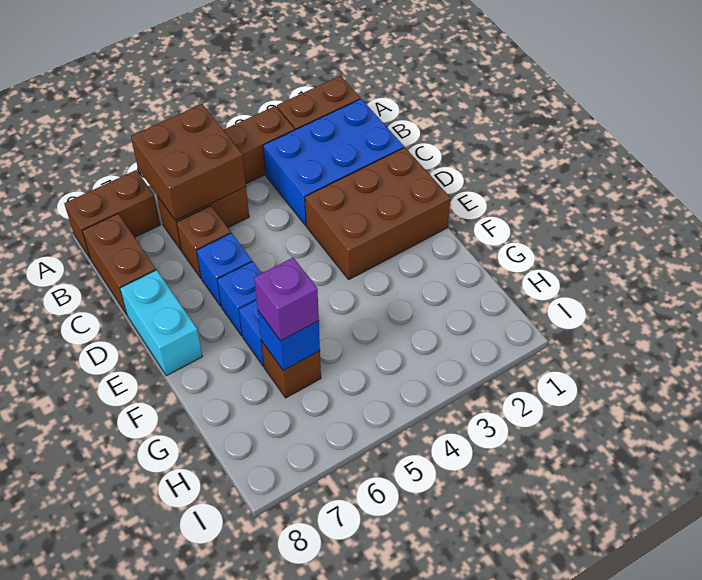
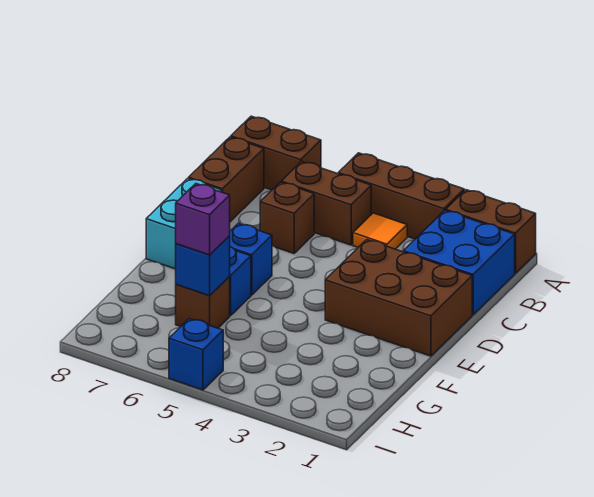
brown 2x2 brick [131,104,246,221] -> none
blue 2x3 brick [263,99,404,225] -> blue 2x2 brick [403,210,515,315]
none -> orange 1x1 tile [353,213,407,249]
blue 1x1 brick [197,233,252,306] -> blue 1x1 brick moved to [169,319,223,390]

